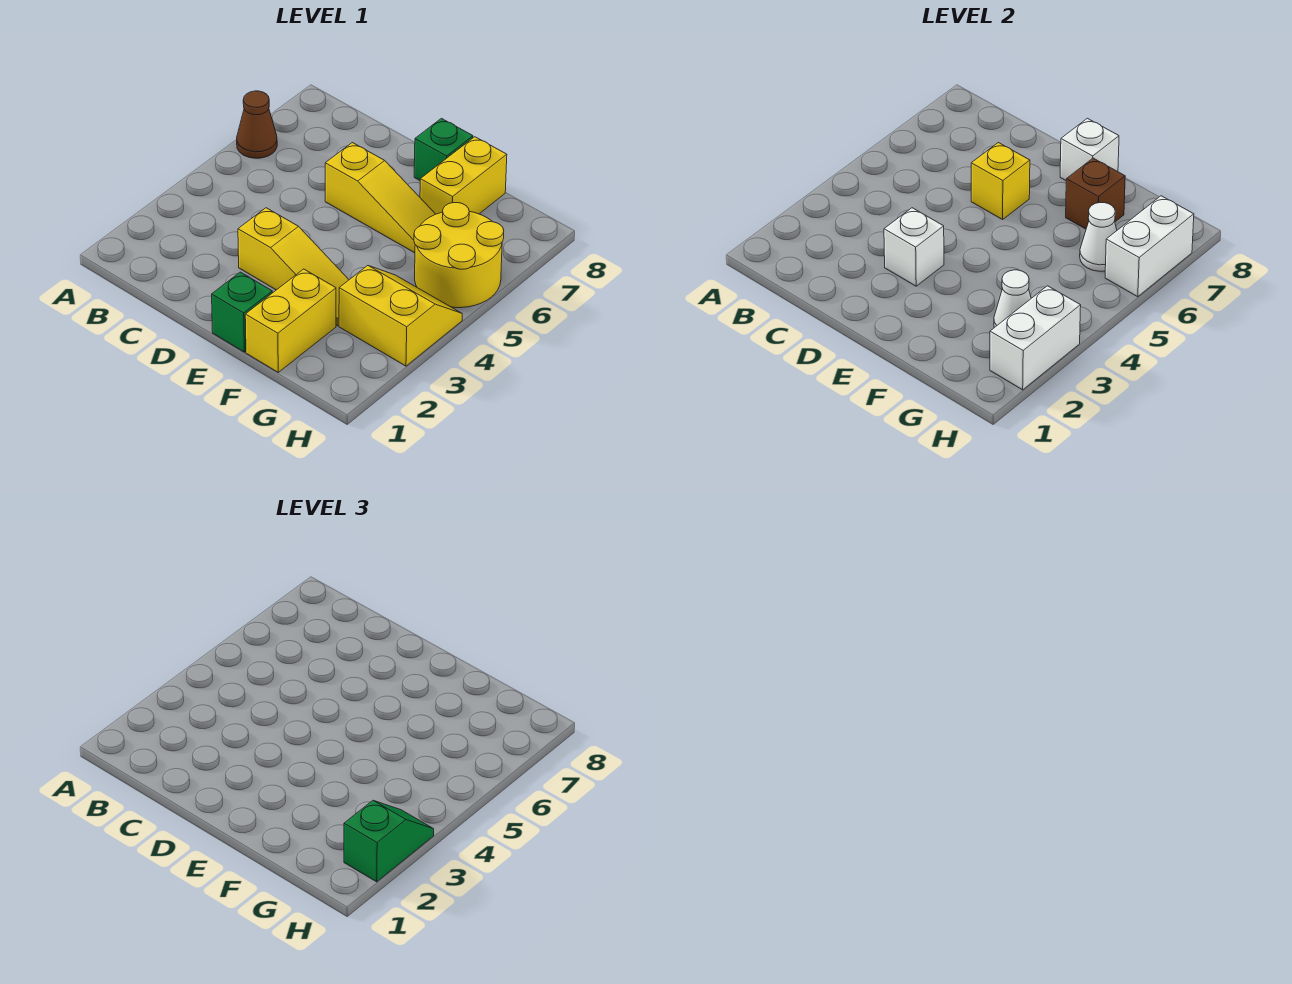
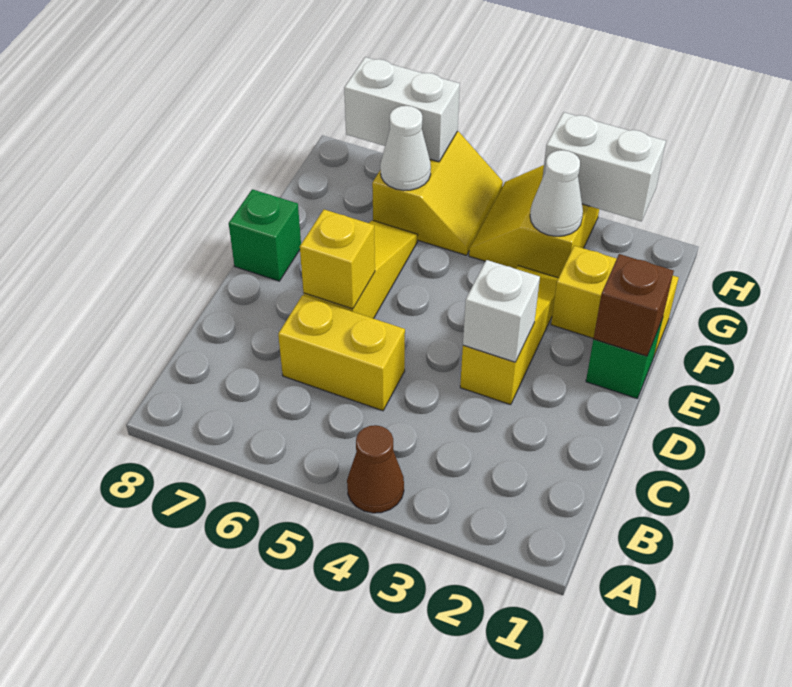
brown 1x1 cone [237,91,277,158] -> brown 1x1 cone moved to [347,425,404,513]
white 1x1 brick [1060,118,1119,180] -> none
yellow 1x2 brick [420,137,507,214] -> yellow 1x2 brick moved to [278,295,405,411]
brown 1x1 brick [1066,158,1125,229] -> brown 1x1 brick moved to [593,254,674,356]
yellow 2x2 round brick [414,203,504,308] -> yellow 2x2 slope [372,131,503,255]
green 1x2 slope [344,801,434,882] -> none

